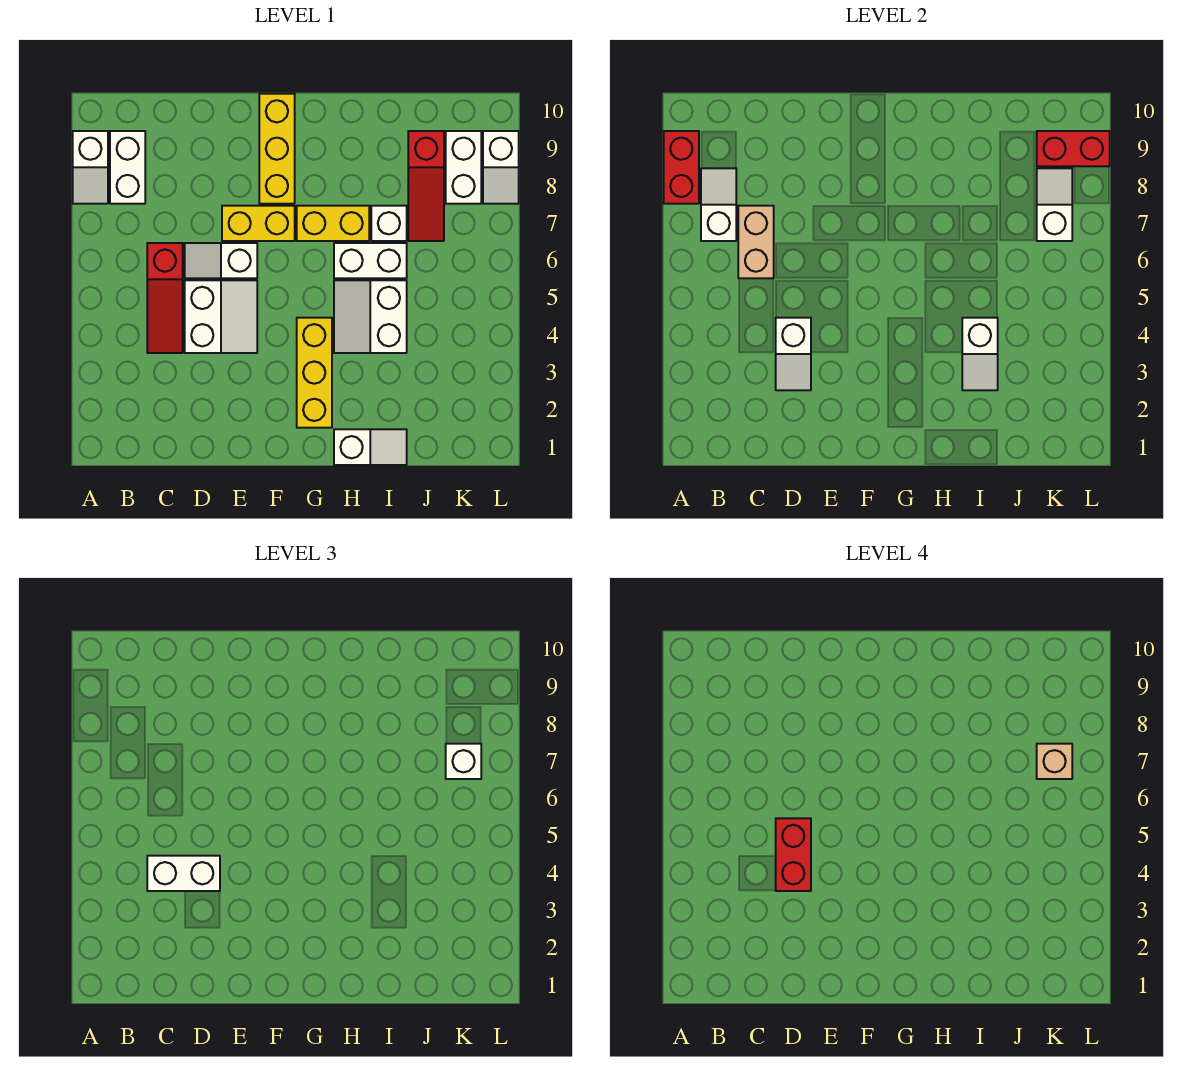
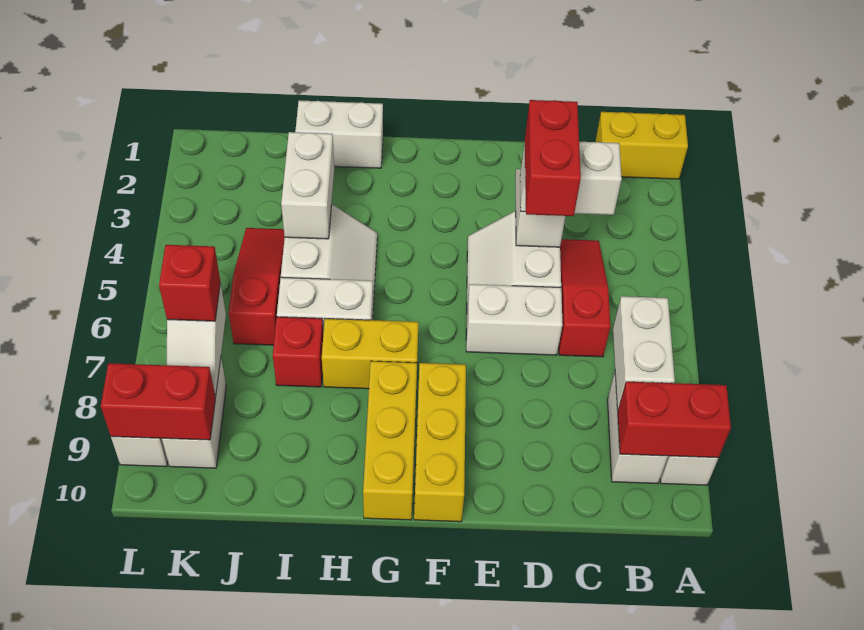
red 1x2 brick [664,131,699,204] -> red 1x2 brick turned to [618,382,731,458]
white 1x2 slope [701,168,736,241] -> white 1x2 brick [613,296,675,410]
tan 1x2 brick [738,206,774,278] -> none
white 1x2 slope [185,243,257,278] -> white 1x2 brick [466,284,563,355]
yellow 1x2 brick [222,206,295,241] -> yellow 1x2 brick moved to [595,112,688,179]
yellow 1x3 brick [297,318,332,428] -> yellow 1x3 brick moved to [363,361,417,520]
white 1x2 slope [334,429,407,465] -> white 1x2 brick [295,100,383,168]
white 1x2 slope [962,318,998,390] -> white 1x2 brick [281,132,334,239]
white 1x1 brick [371,206,407,241] -> red 1x1 brick [273,317,323,387]
red 1x3 slope [408,131,444,241] -> red 1x3 slope moved to [229,228,285,345]
white 1x1 brick [446,744,481,779] -> red 1x1 brick [159,245,220,321]
tan 1x1 brick [1037,744,1072,779] -> none

